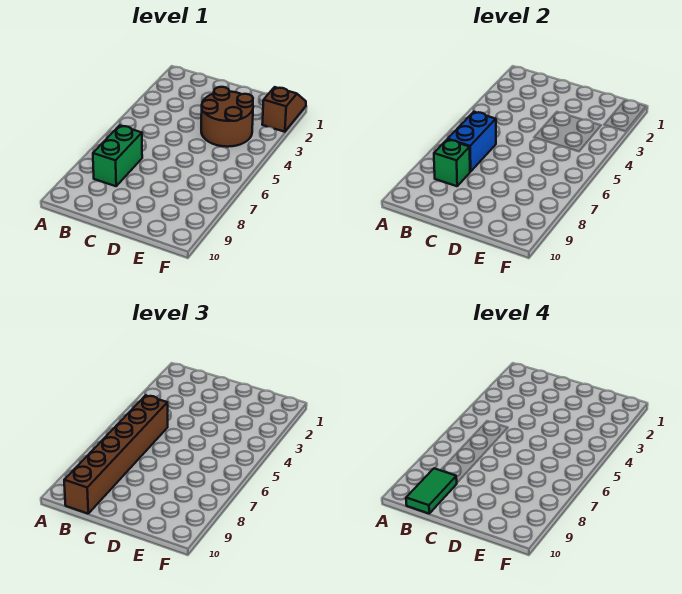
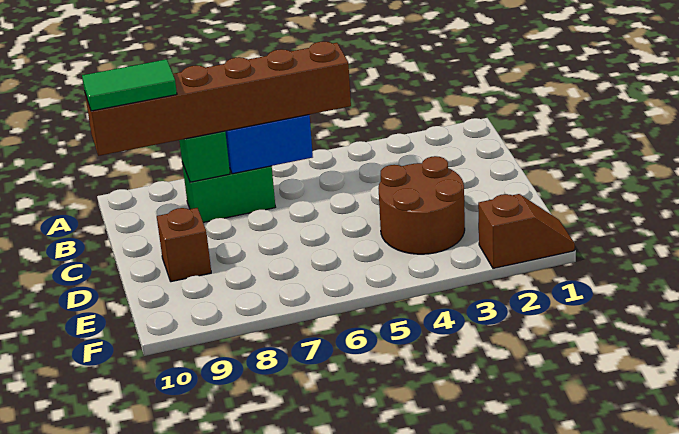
none -> brown 1x1 brick [157,208,211,282]

